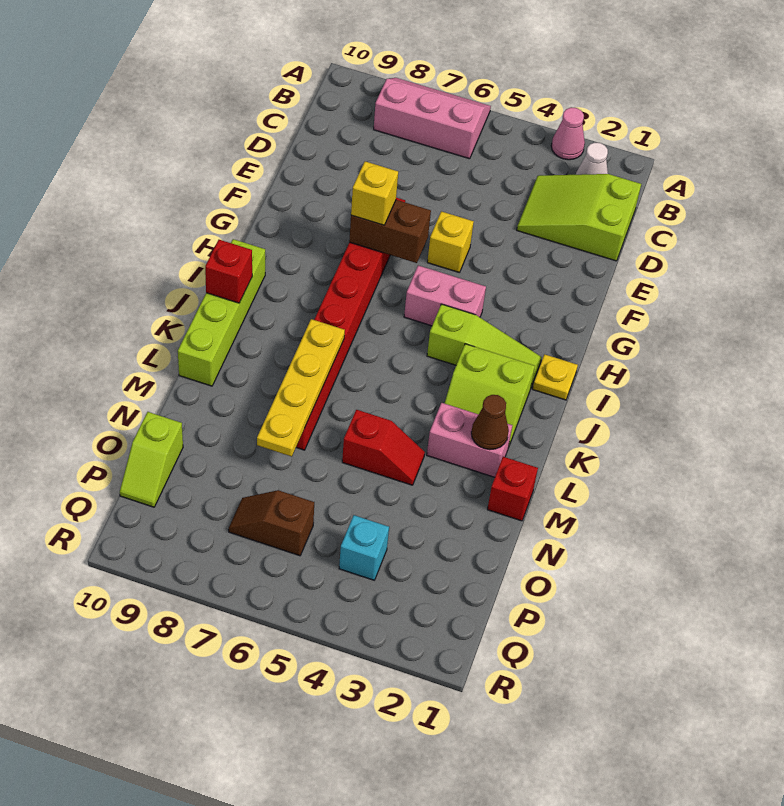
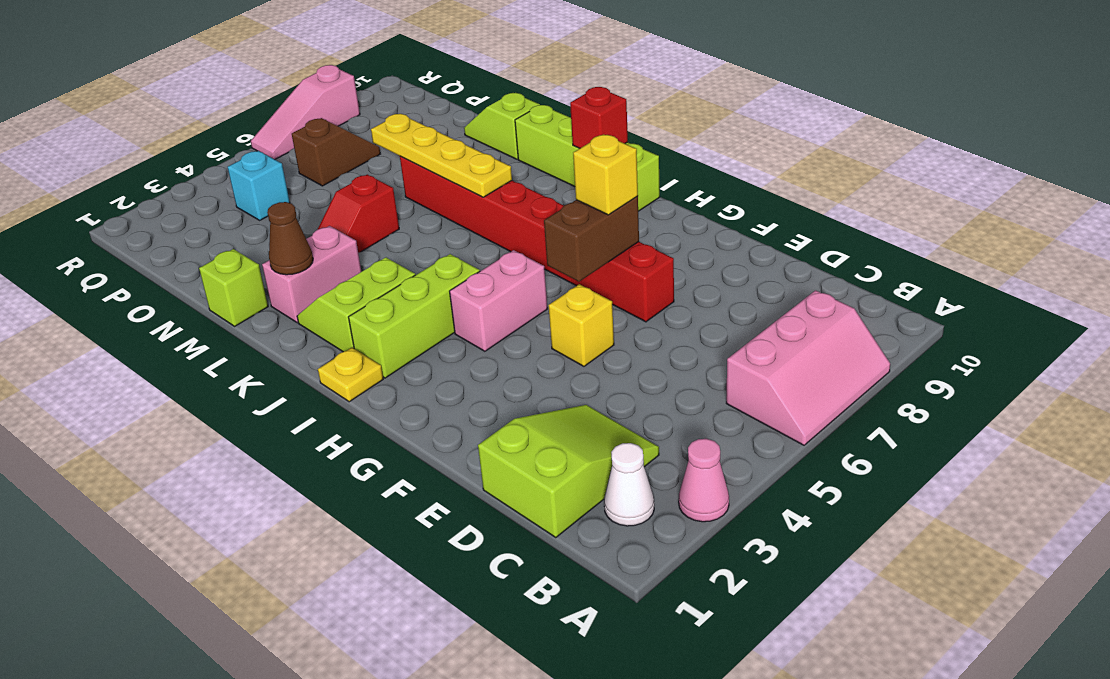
lime 1x3 slope [427,304,542,387] -> lime 1x3 brick [349,254,480,378]
red 1x1 brick [487,457,538,521] -> lime 1x1 brick [199,249,268,326]
lime 1x2 slope [120,412,183,507] -> lime 1x2 slope moved to [464,93,540,159]
none -> pink 1x3 slope [251,65,360,159]

